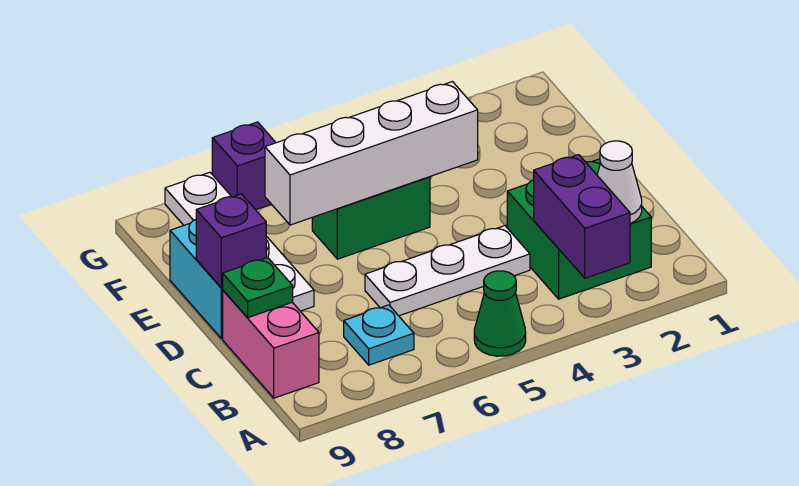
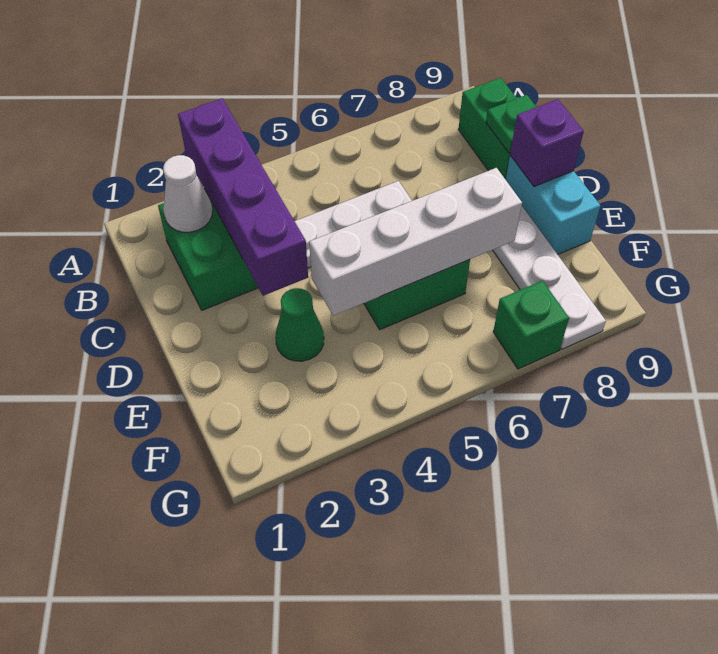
purple 1x2 brick [534,155,630,278] -> purple 1x4 brick [178,99,308,296]
green 1x1 cone [474,271,526,356] -> green 1x1 cone moved to [275,288,324,361]
cyan 1x1 plate [344,305,414,365] -> none
pink 1x2 brick [223,291,319,398] -> green 1x2 brick [458,78,517,180]
purple 1x1 brick [212,122,276,210] -> green 1x1 brick [493,281,569,369]

